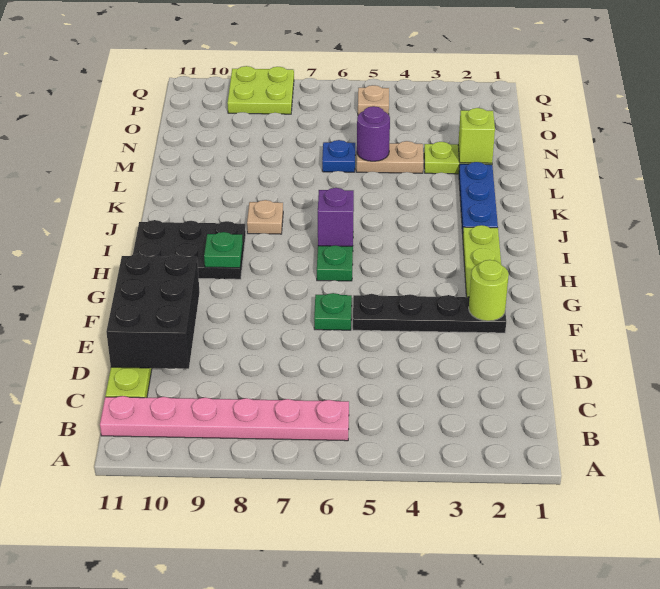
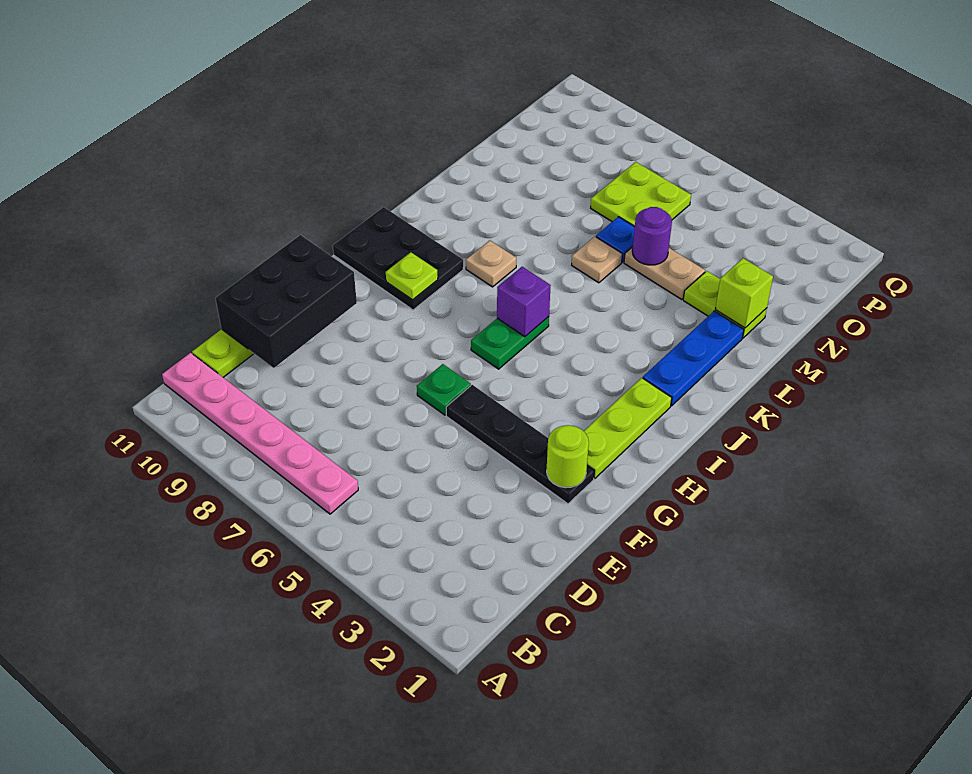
green 1x1 plate [204,232,243,268] -> lime 1x1 plate [386,252,438,300]
tan 1x1 plate [358,85,389,115] -> tan 1x1 plate moved to [572,237,622,283]
lime 2x2 plate [227,66,294,114] -> lime 2x2 plate moved to [591,162,691,227]

